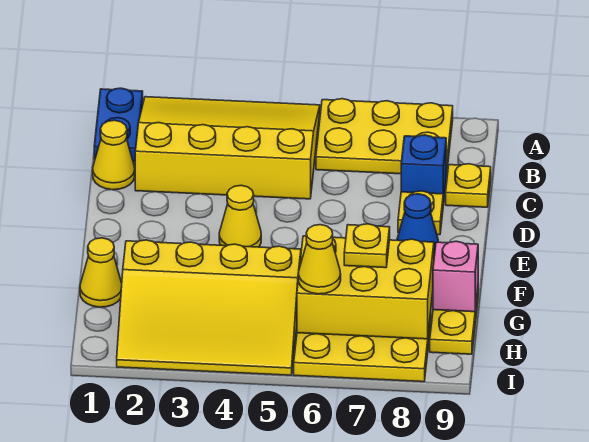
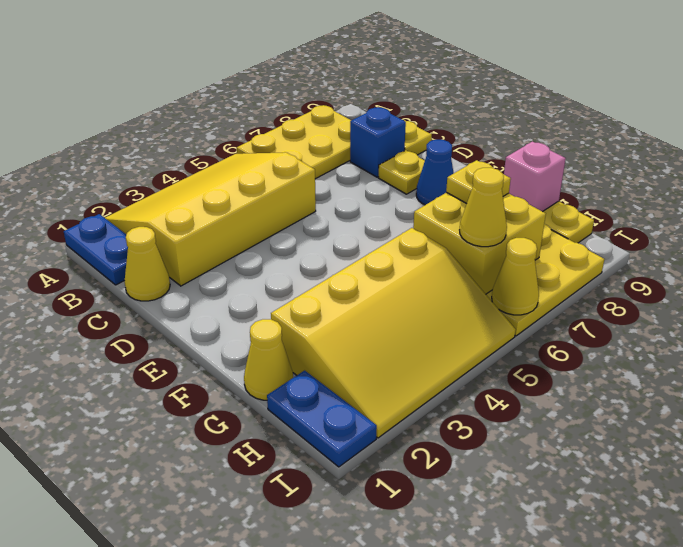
yellow 1x1 cone [219,185,261,247] -> yellow 1x1 cone moved to [492,238,539,315]
yellow 2x3 brick [297,236,434,339] -> yellow 2x2 brick [413,192,546,294]
none -> blue 1x2 plate [267,371,377,467]

